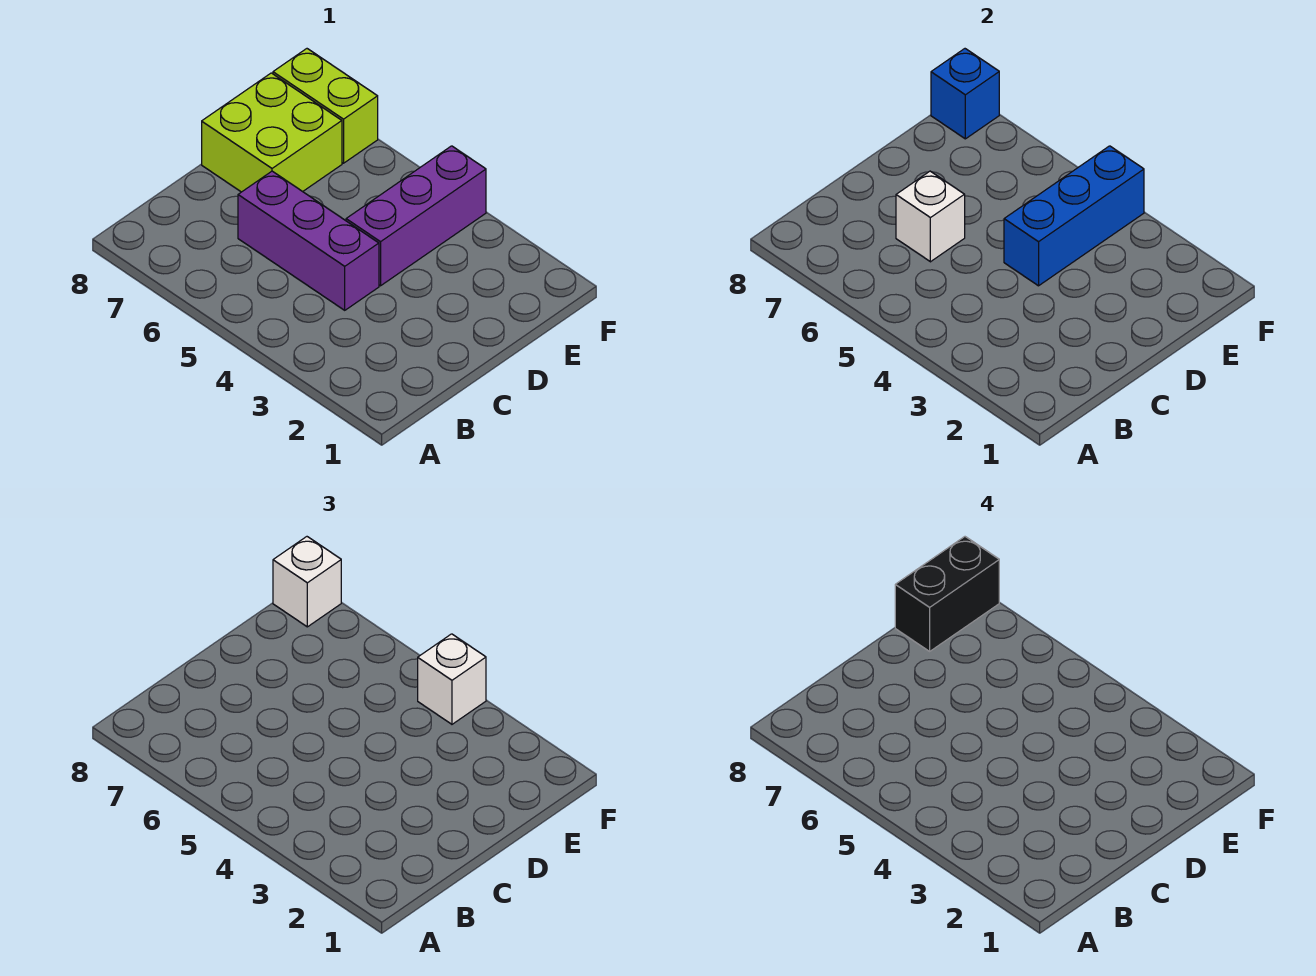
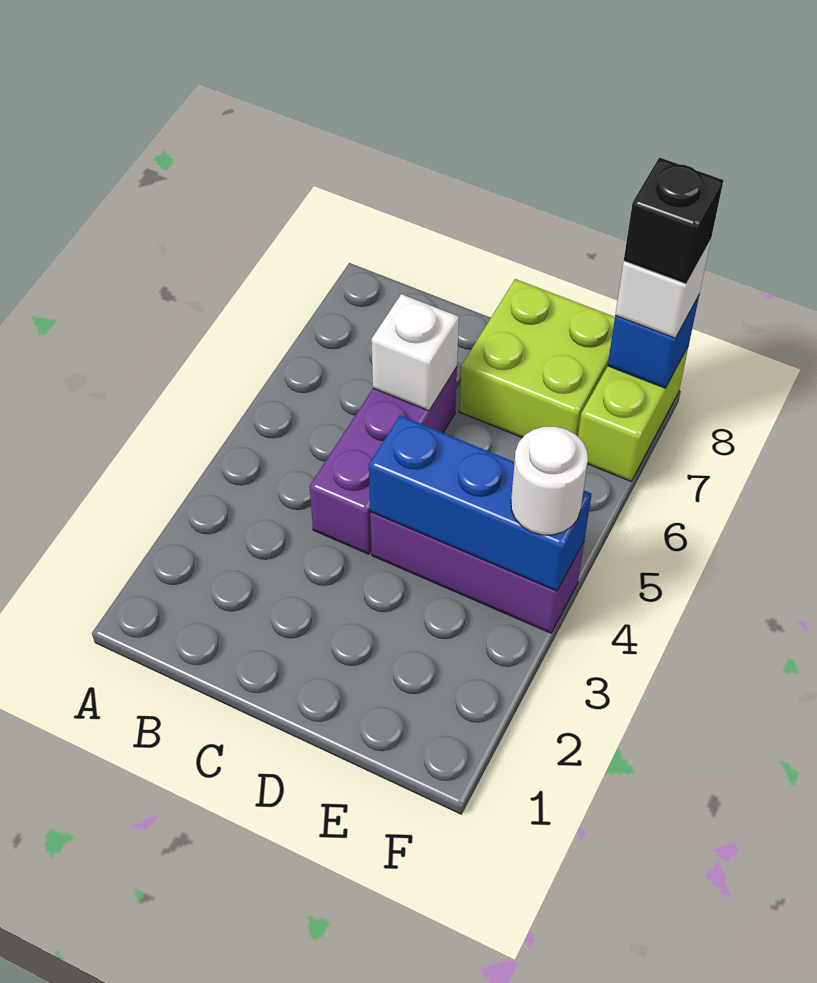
black 1x2 brick [895,537,999,651] -> black 1x1 brick [624,157,723,284]
white 1x1 brick [418,634,486,724] -> white 1x1 round brick [511,427,588,535]

